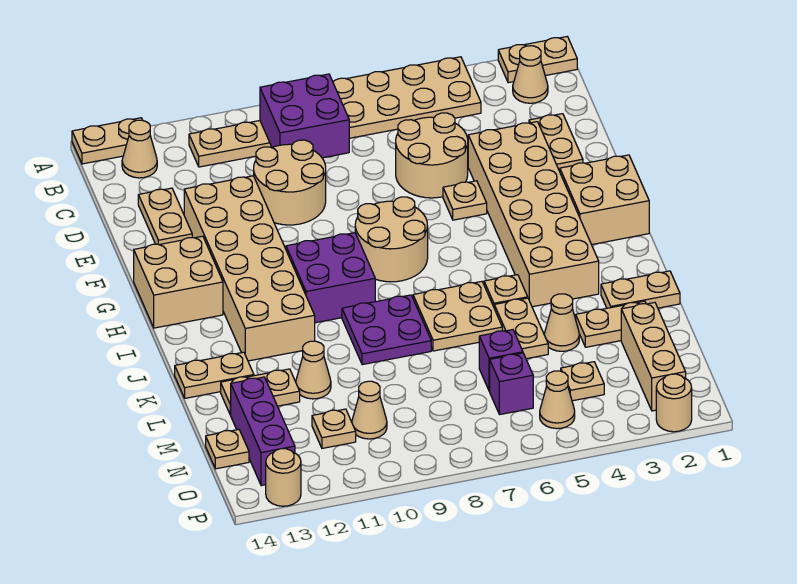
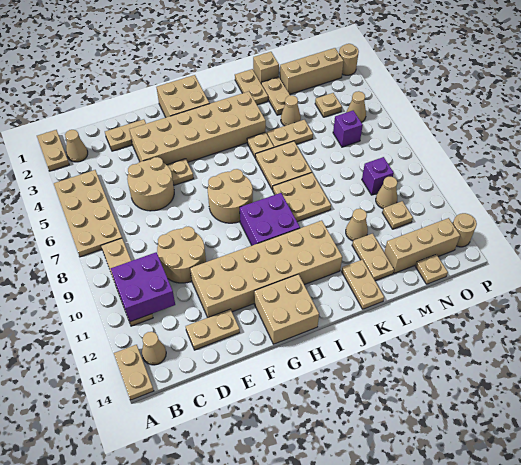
purple 2x2 brick [260,74,349,158] -> purple 2x2 brick moved to [111,252,175,322]
purple 2x2 plate [342,295,431,365] -> tan 2x2 plate [273,173,331,222]
none -> tan 1x1 brick [253,52,279,83]
purple 1x1 brick [479,330,523,391] -> purple 1x1 brick moved to [362,157,394,195]
purple 1x3 brick [230,377,295,486] -> tan 1x3 brick [384,218,460,273]

